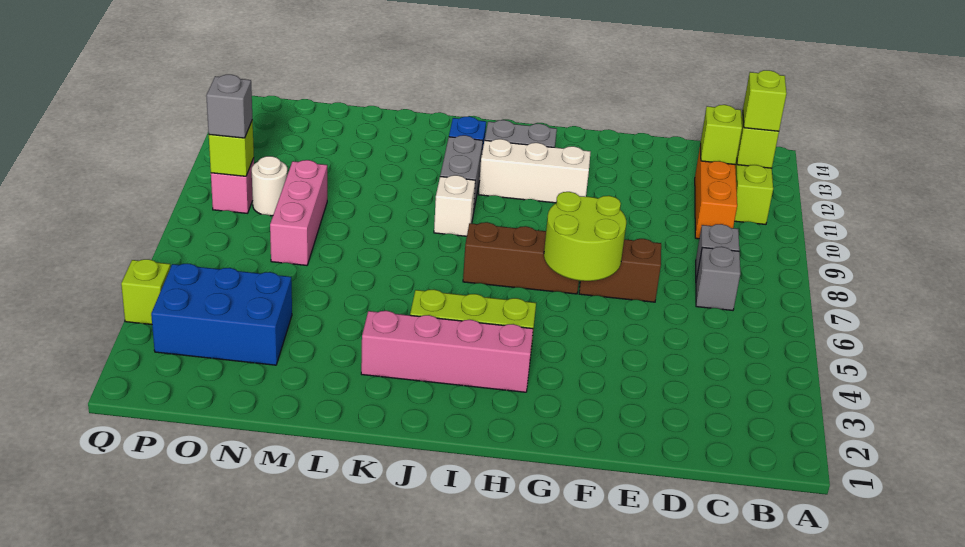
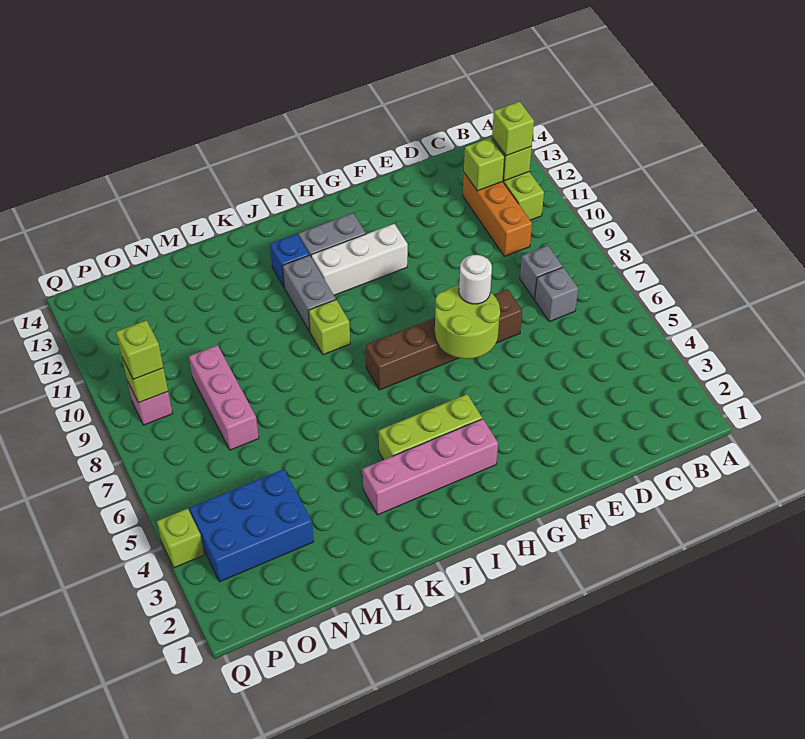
white 1x1 brick [434,175,475,236] -> lime 1x1 brick [309,300,350,355]
white 1x1 round brick [252,156,287,216] -> white 1x1 round brick moved to [459,255,492,304]
grey 1x1 brick [206,75,252,138] -> lime 1x1 brick [116,320,163,379]

